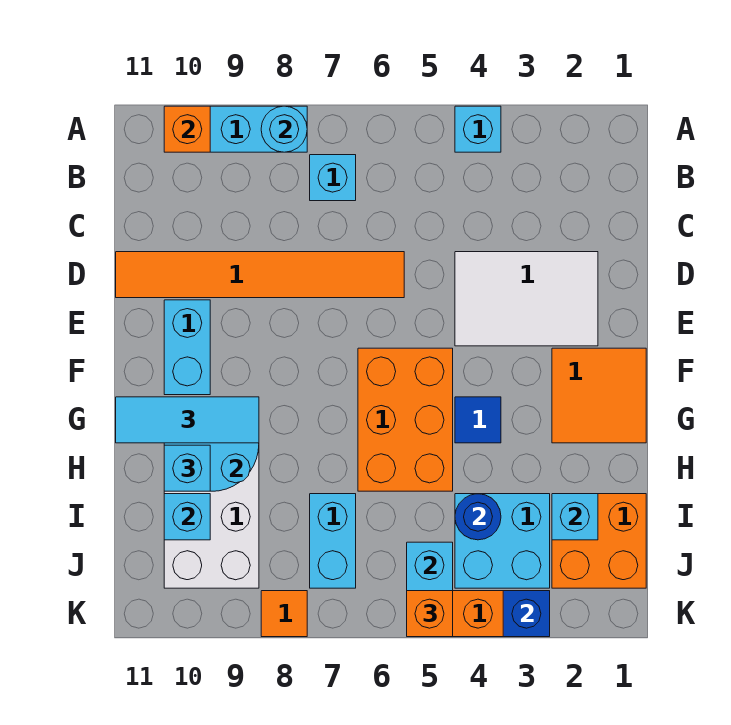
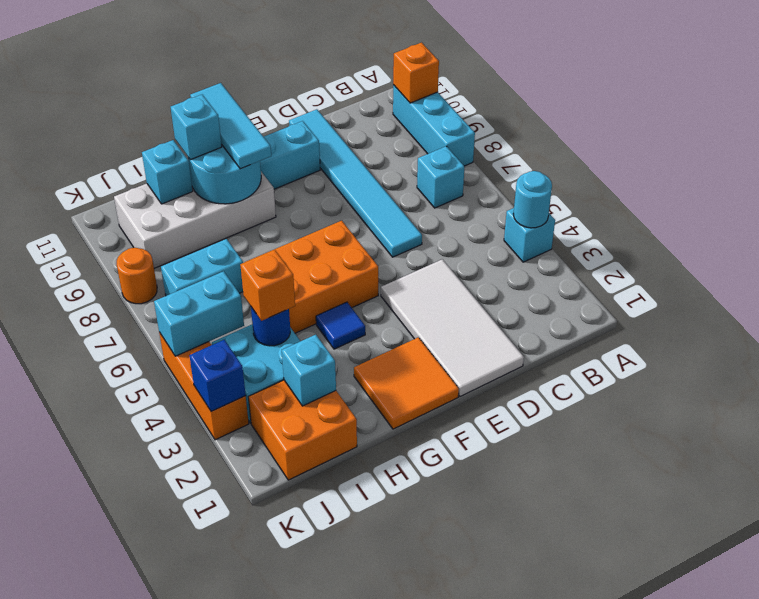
cyan 1x1 round brick [261,106,307,152] -> cyan 1x1 round brick moved to [513,171,552,228]
white 2x3 tile [455,252,598,346] -> white 2x4 tile [381,259,524,396]
orange 1x6 tile [116,252,404,298] -> cyan 1x6 tile [289,109,422,257]
orange 1x1 brick [407,591,453,637] -> orange 1x1 brick moved to [240,250,295,321]
orange 1x1 tile [261,591,307,637] -> orange 1x1 round brick [117,248,157,304]

